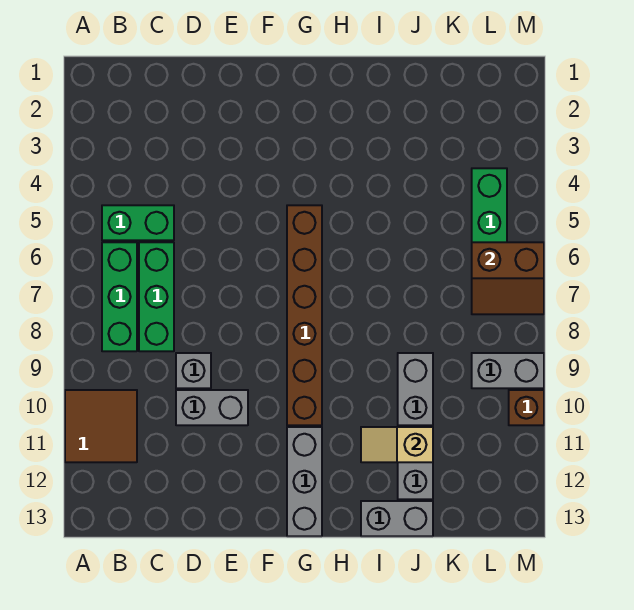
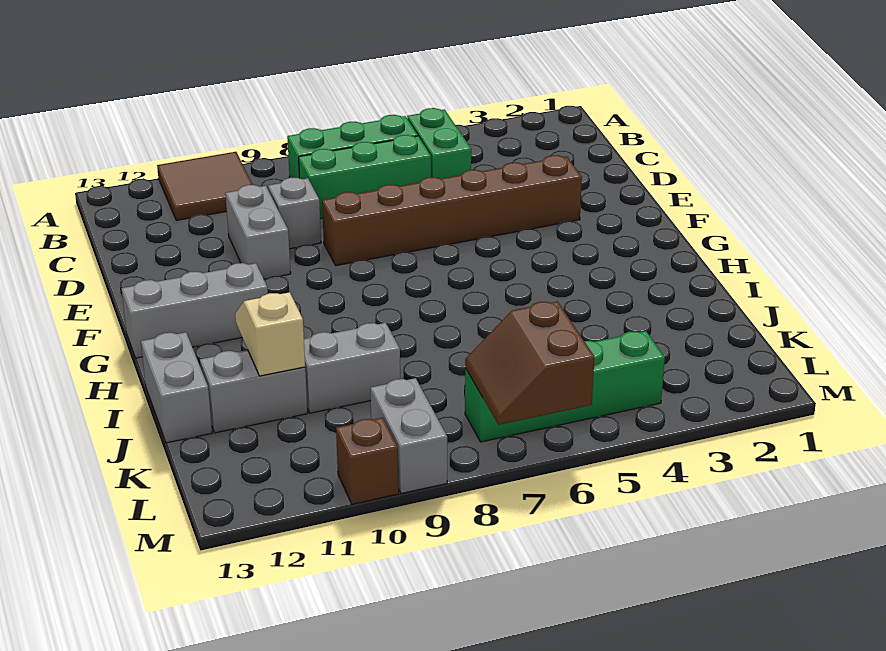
brown 1x6 brick [287,205,322,425] -> brown 1x6 brick moved to [322,155,582,266]

